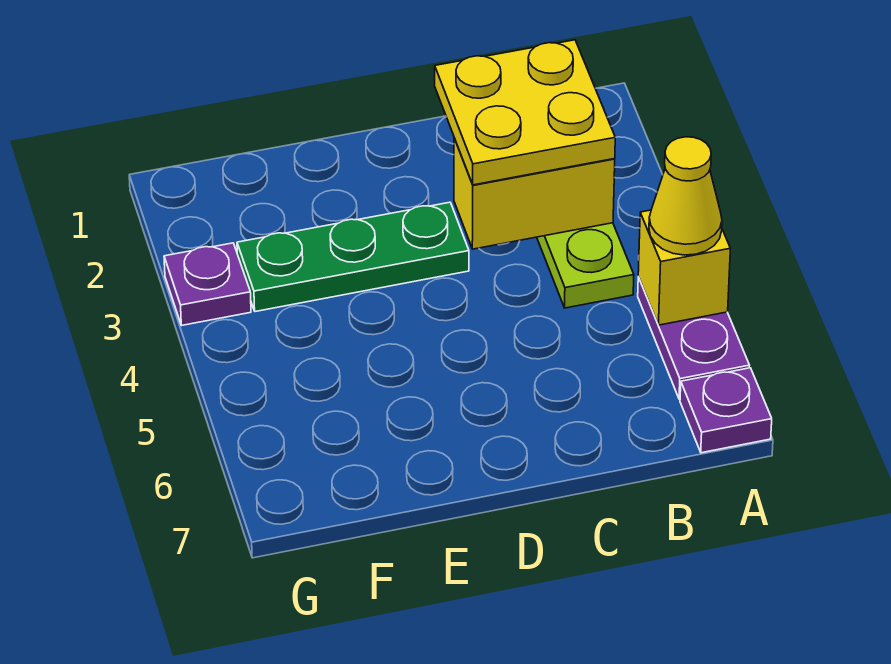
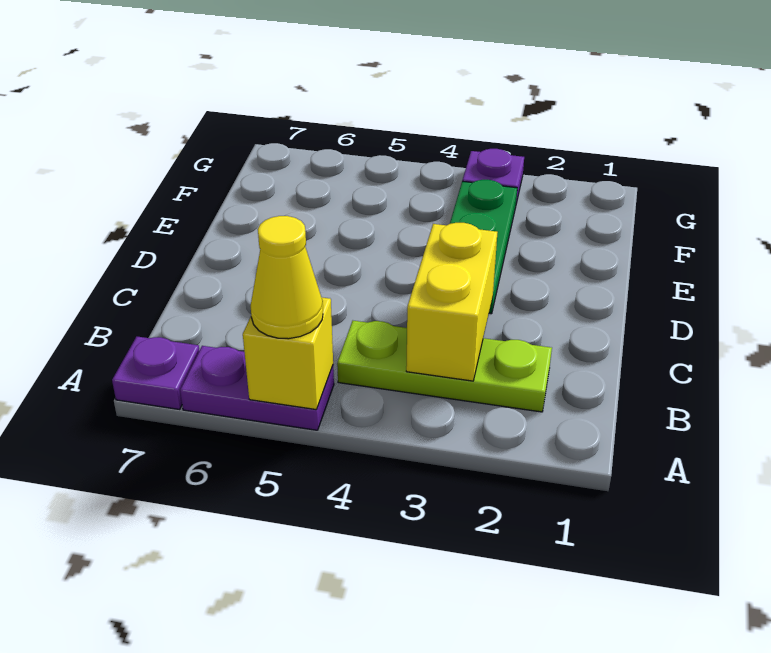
yellow 2x2 plate [435,40,615,185] -> none

